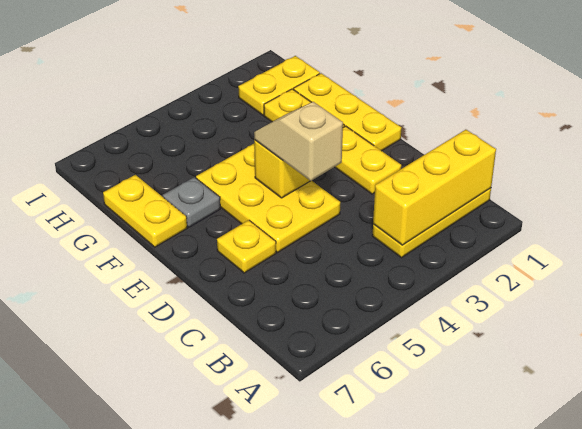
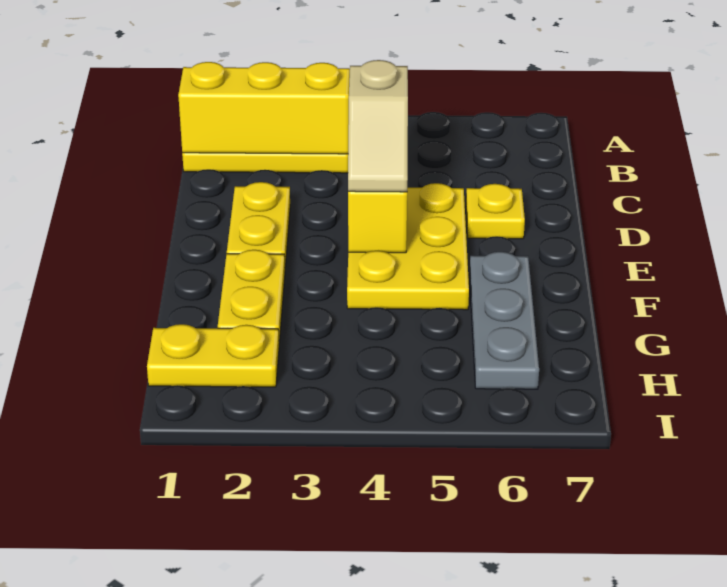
yellow 1x3 plate [294,73,401,151] -> none
grey 1x1 plate [163,177,220,227] -> grey 1x3 plate [469,252,539,389]
yellow 1x2 plate [103,175,187,247] -> none

